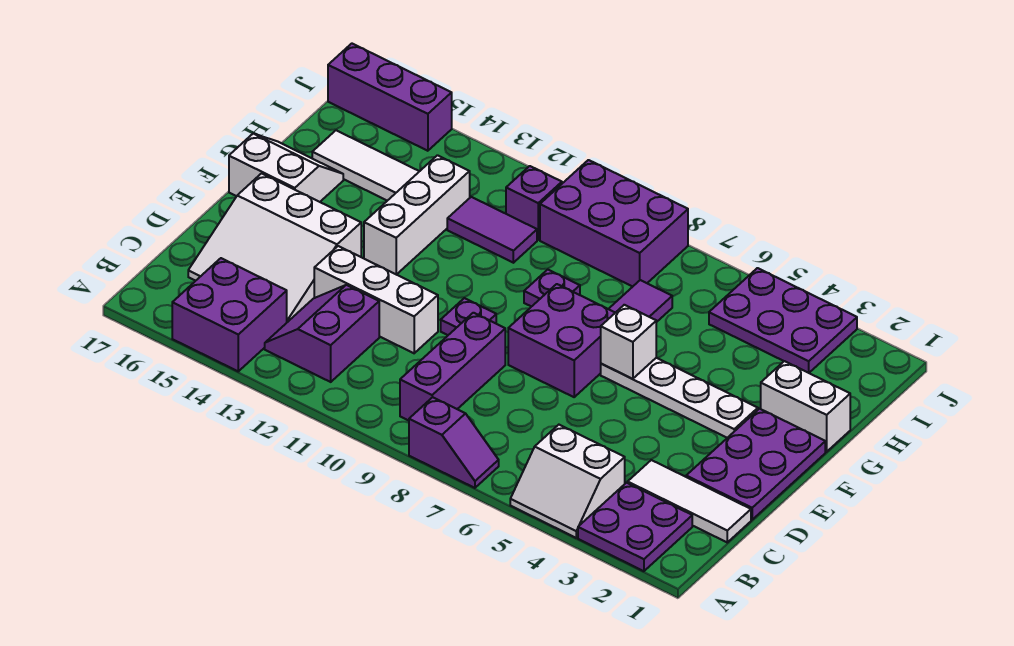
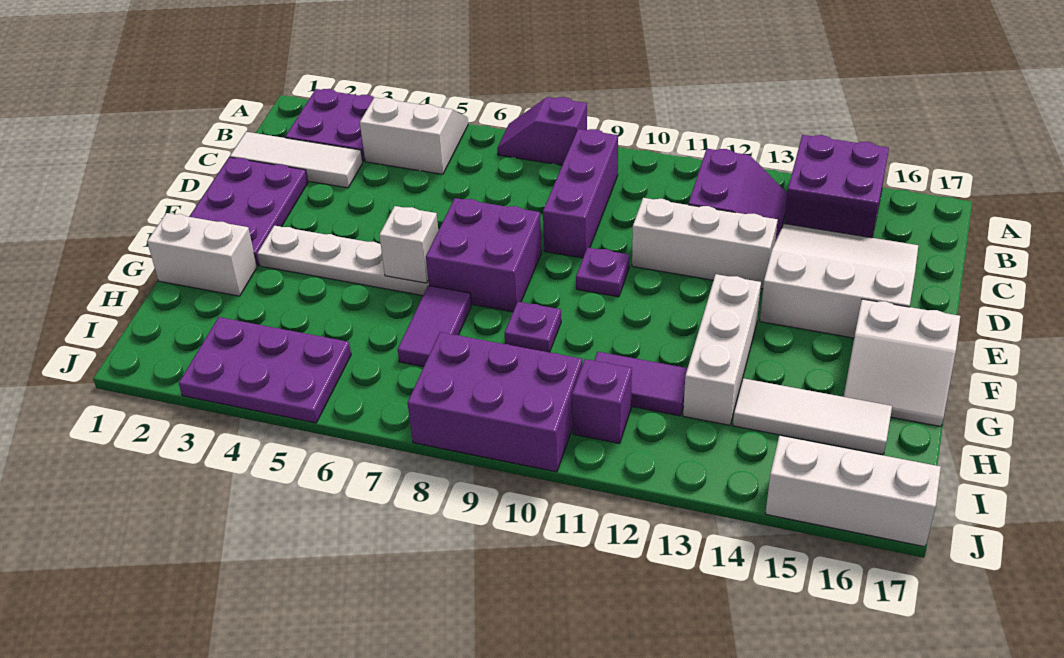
purple 1x3 brick [328,44,452,151] -> white 1x3 brick [765,436,941,547]

